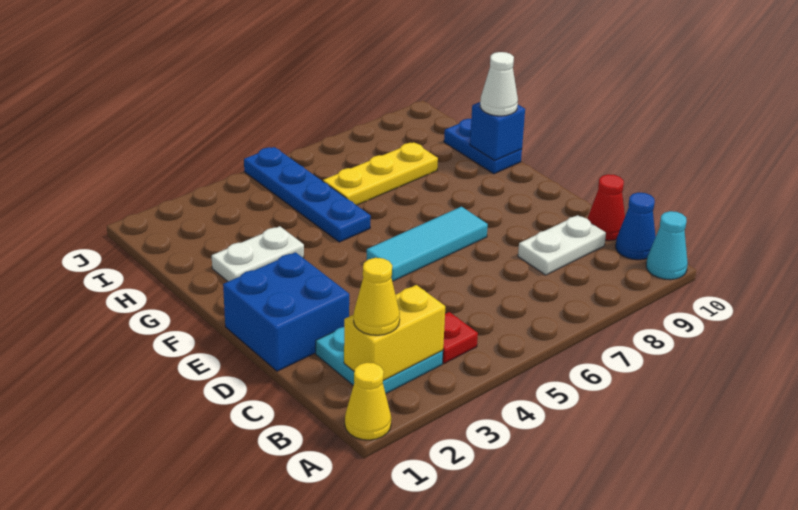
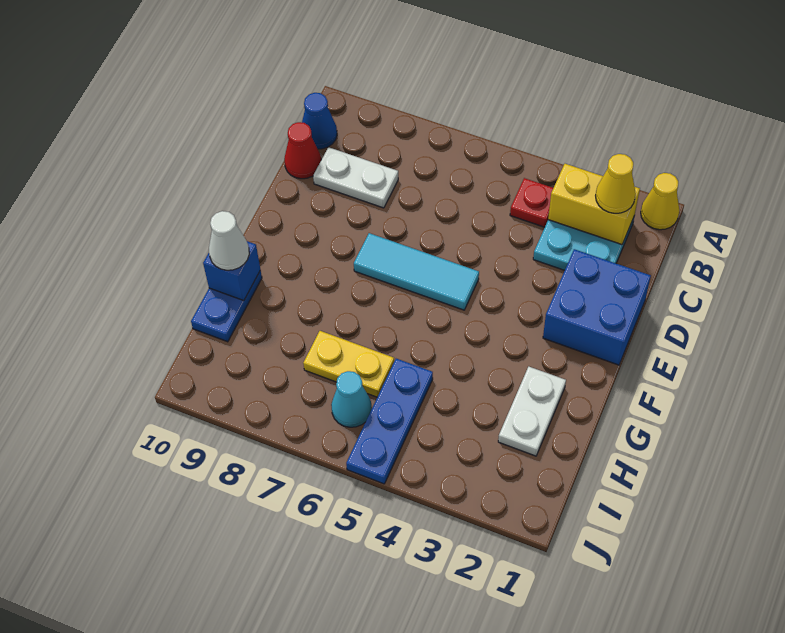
cyan 1x1 cone [646,211,688,280] -> cyan 1x1 cone moved to [331,371,372,427]
white 1x2 plate [212,226,304,282] -> white 1x2 plate turned to [498,367,566,456]
blue 1x4 plate [244,147,371,242] -> blue 1x3 plate [346,359,433,484]
yellow 1x3 plate [323,142,438,205] -> yellow 1x2 plate [303,331,394,397]

